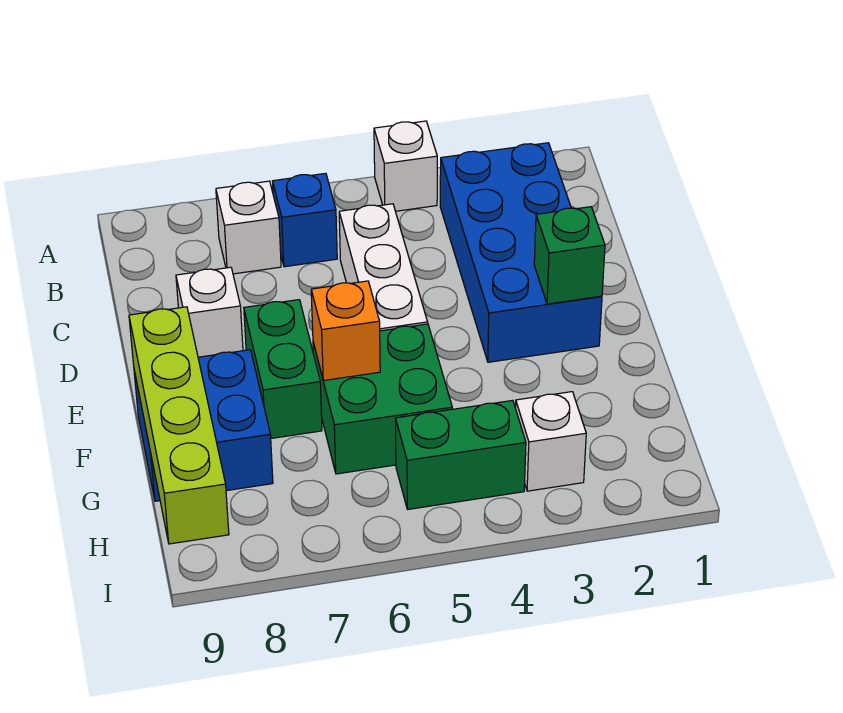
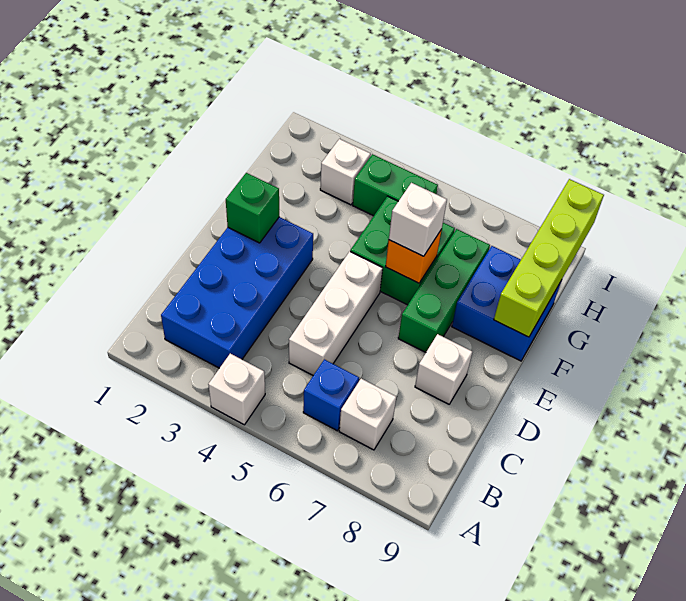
green 1x2 brick [244,300,322,438] -> green 1x3 brick [398,229,490,352]
none -> white 1x1 brick [389,183,447,256]

